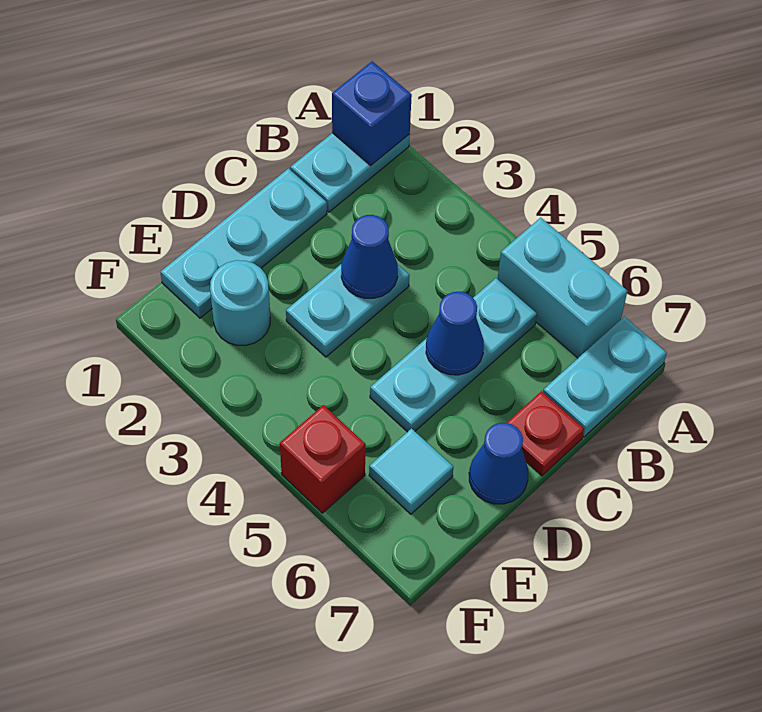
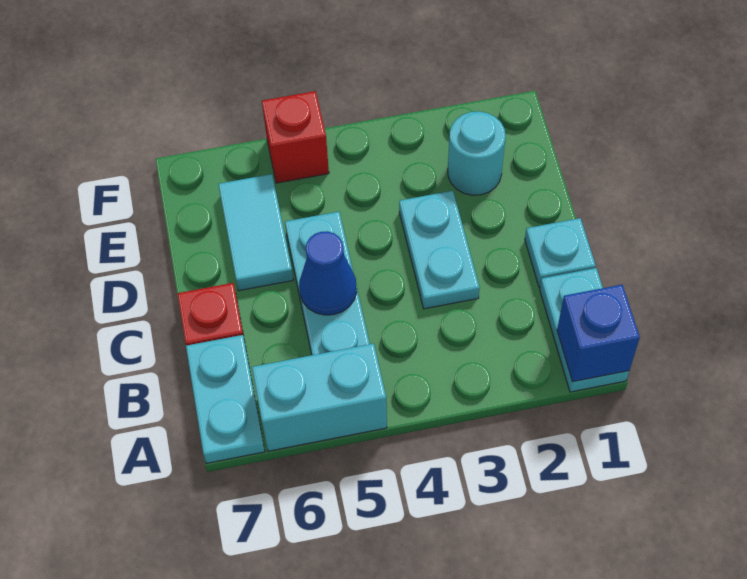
cyan 1x3 plate [160,169,327,318] -> cyan 1x1 plate [525,218,596,287]
blue 1x1 cone [341,215,398,298] -> none
blue 1x1 cone [469,423,528,504] -> none
cyan 1x1 tile [369,428,453,514] -> cyan 1x2 tile [218,174,293,291]

